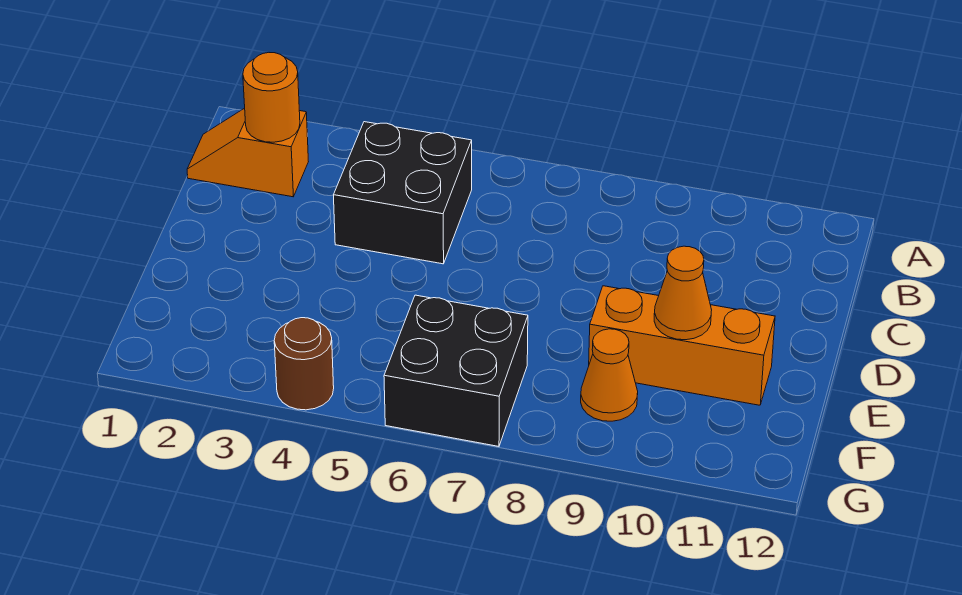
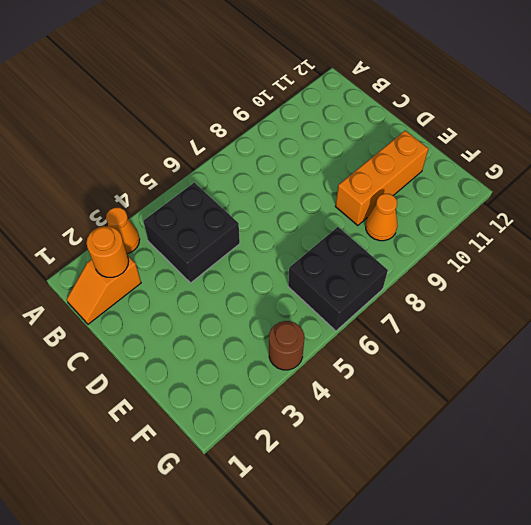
orange 1x1 cone [654,246,712,340] -> orange 1x1 cone moved to [106,208,140,254]

